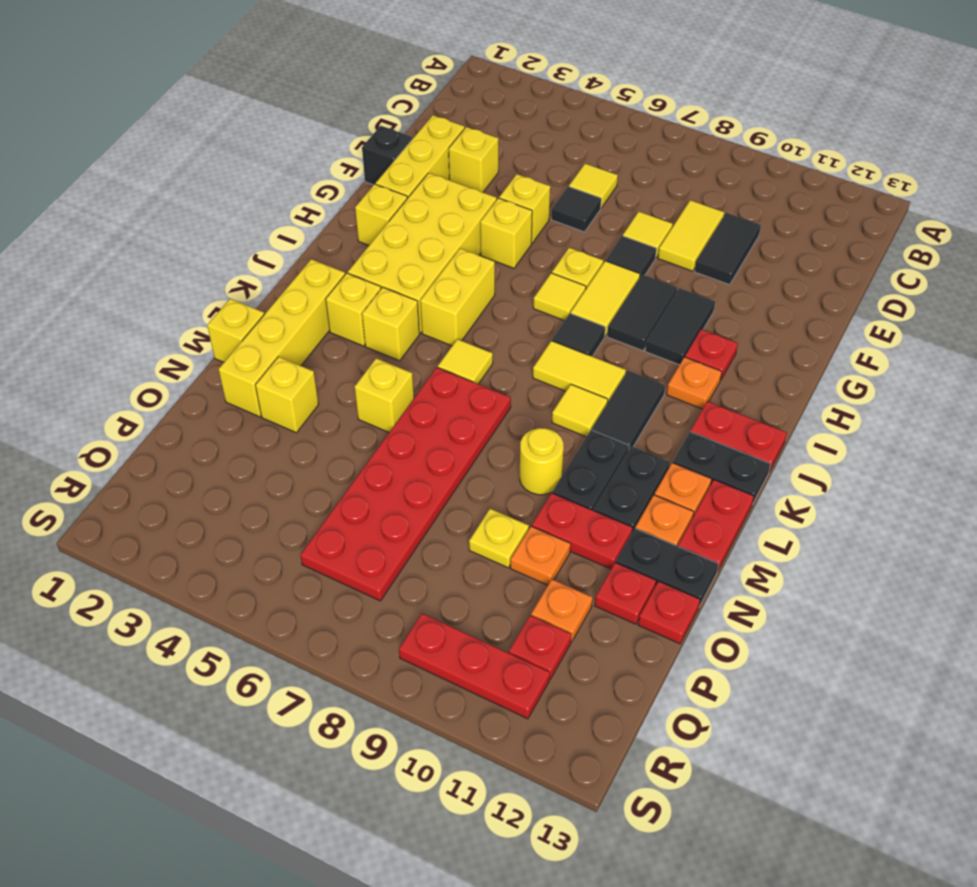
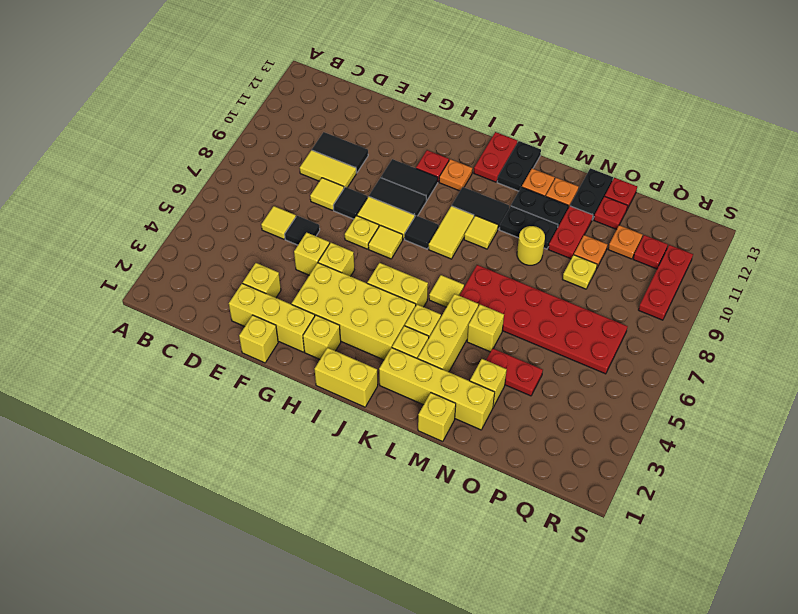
black 1x1 brick [362,126,412,185] -> yellow 1x1 brick [239,315,278,363]
none -> yellow 1x2 brick [314,348,378,407]
none -> yellow 1x3 brick [418,294,479,372]
red 1x2 plate [678,480,754,572] -> red 1x2 plate moved to [486,349,543,396]

